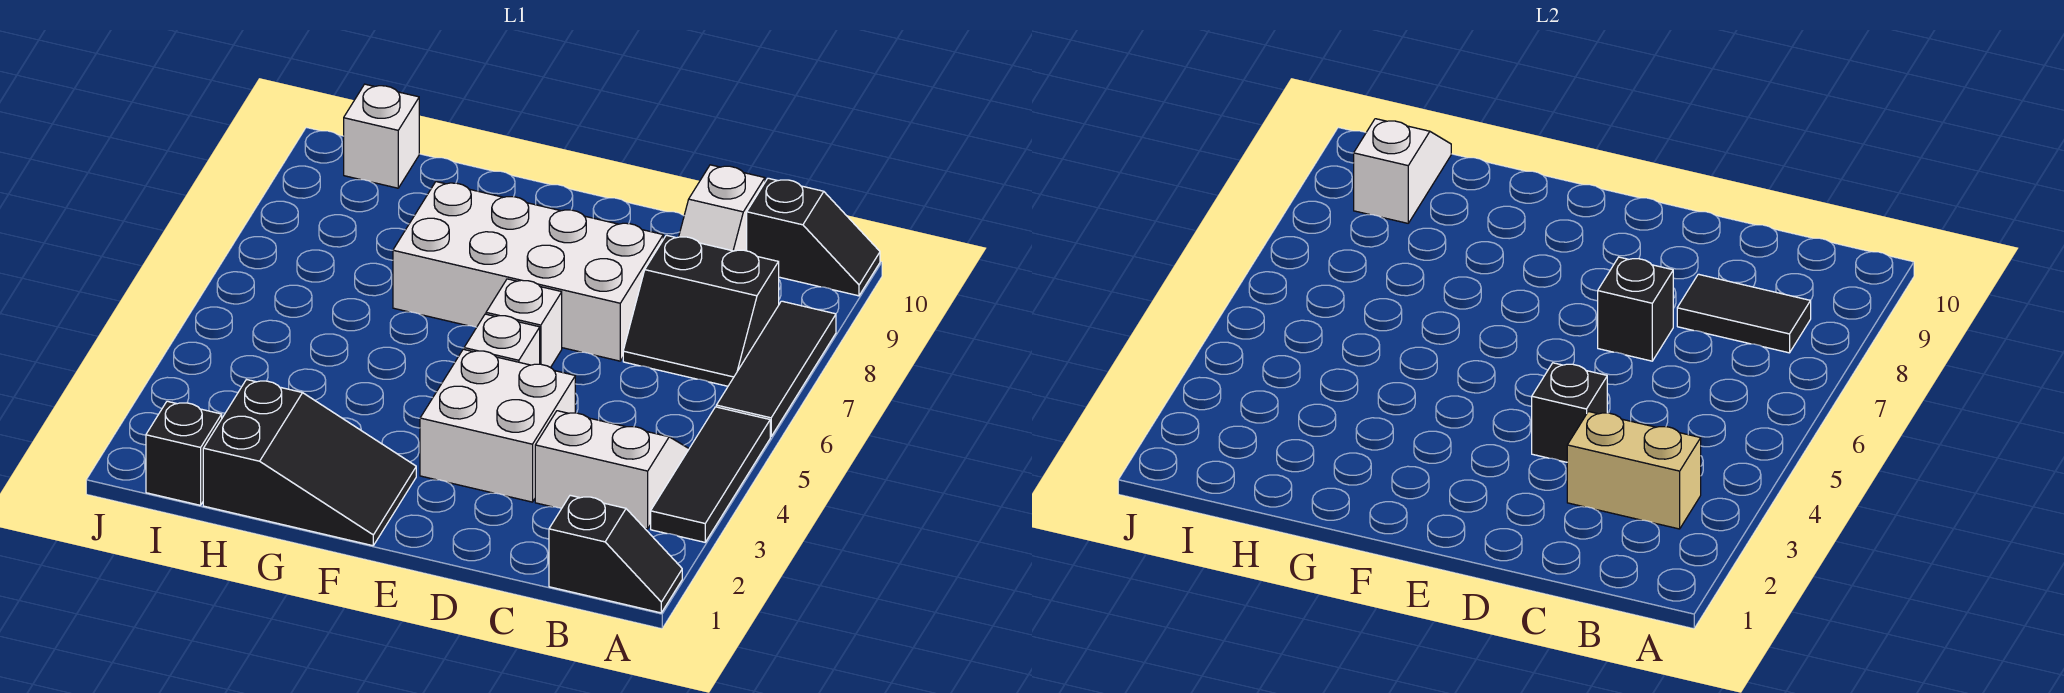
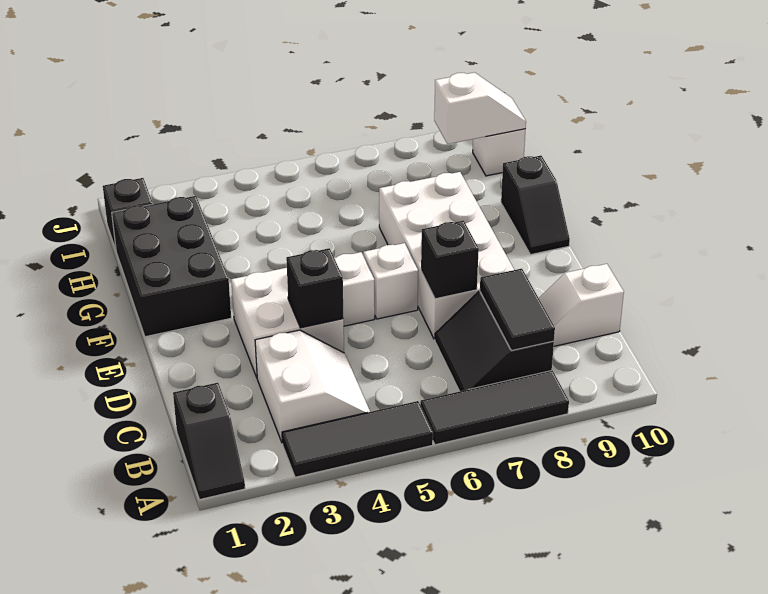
black 1x2 slope [747,178,880,296] -> black 1x2 slope moved to [501,156,570,255]
tan 1x2 brick [1567,412,1701,529] -> none
black 2x3 slope [203,380,416,546] -> black 2x3 brick [112,196,231,337]

